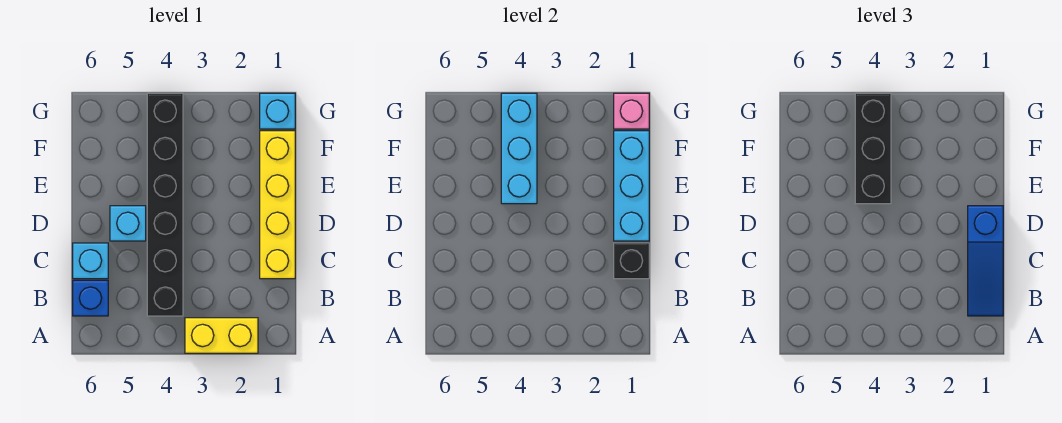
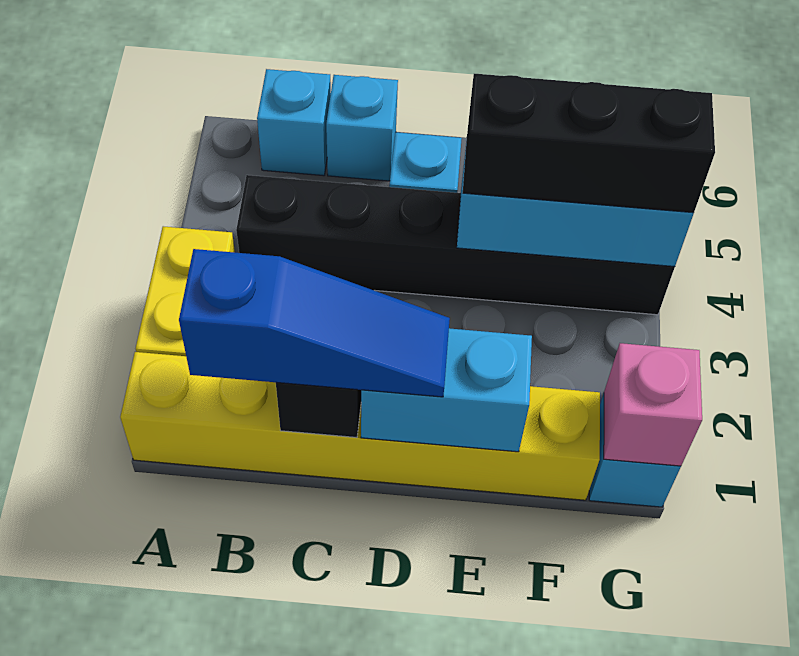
blue 1x3 slope [968,206,1003,316] -> blue 1x3 slope turned to [179,249,450,397]
blue 1x1 brick [73,280,108,316] -> cyan 1x1 brick [257,69,331,176]
yellow 1x4 brick [260,131,295,279] -> yellow 1x6 brick [120,352,600,500]
cyan 1x3 brick [614,131,649,241] -> cyan 1x2 brick [361,328,532,452]

